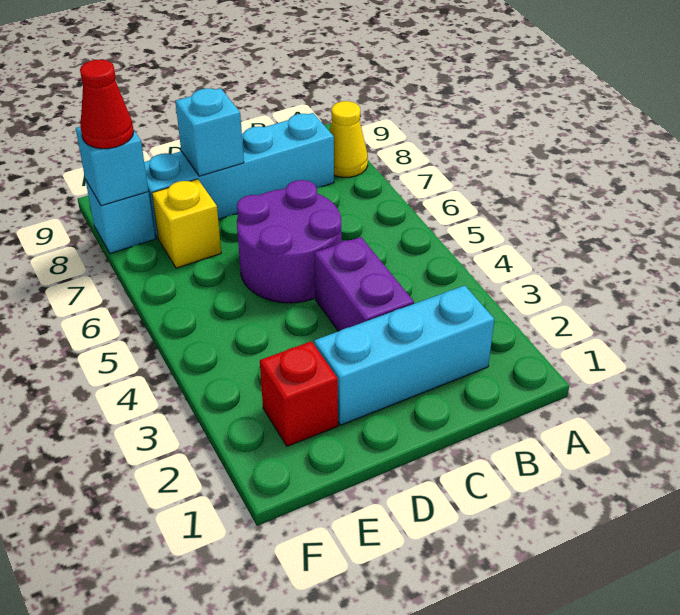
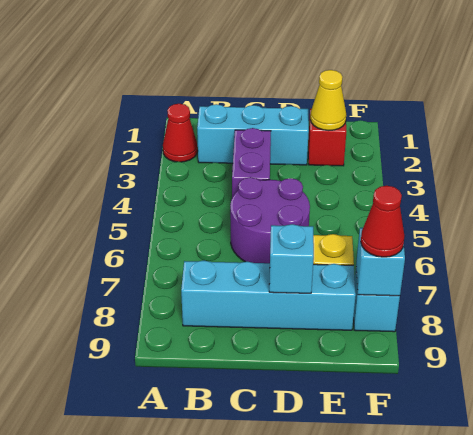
none -> red 1x1 cone [163,104,198,162]
yellow 1x1 cone [330,101,368,177] -> yellow 1x1 cone moved to [310,70,346,130]

